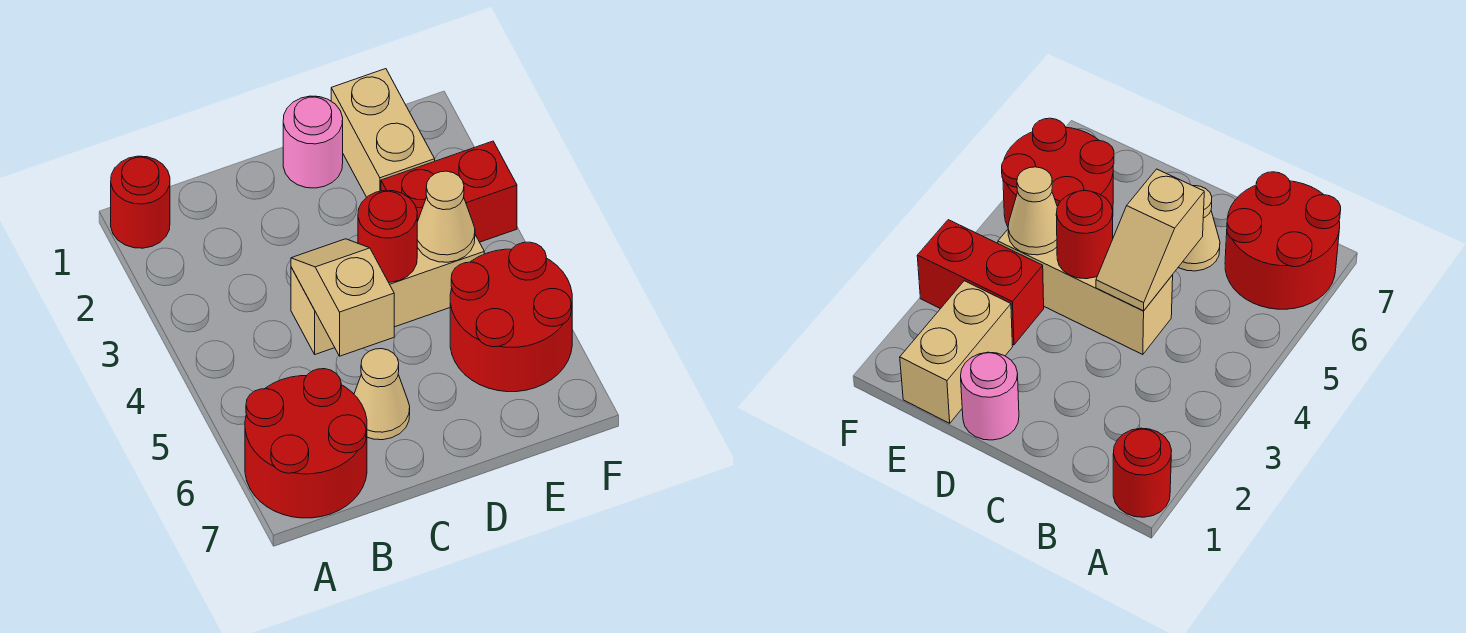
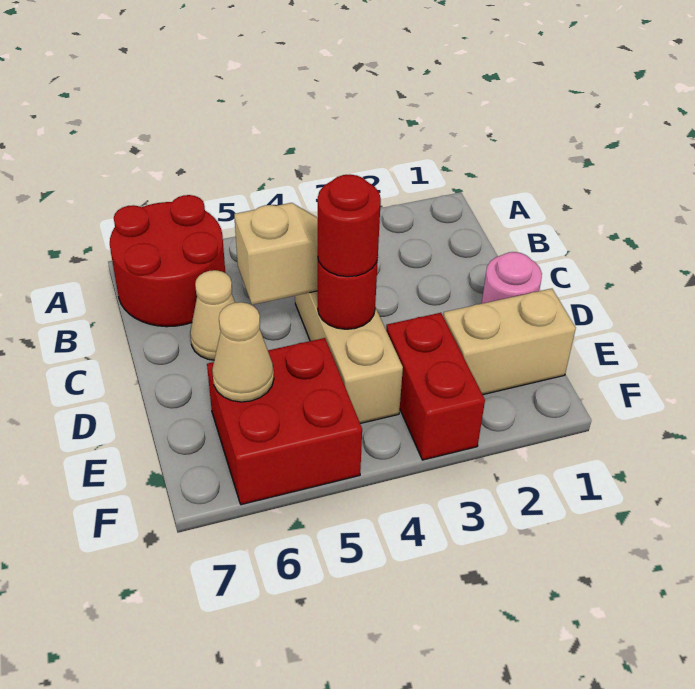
red 1x1 round brick [111,156,170,248] -> red 1x1 round brick moved to [318,174,381,277]
tan 1x1 cone [417,171,475,262] -> tan 1x1 cone moved to [212,302,274,402]
red 2x2 round brick [450,242,572,392] -> red 2x2 brick [207,338,362,505]

